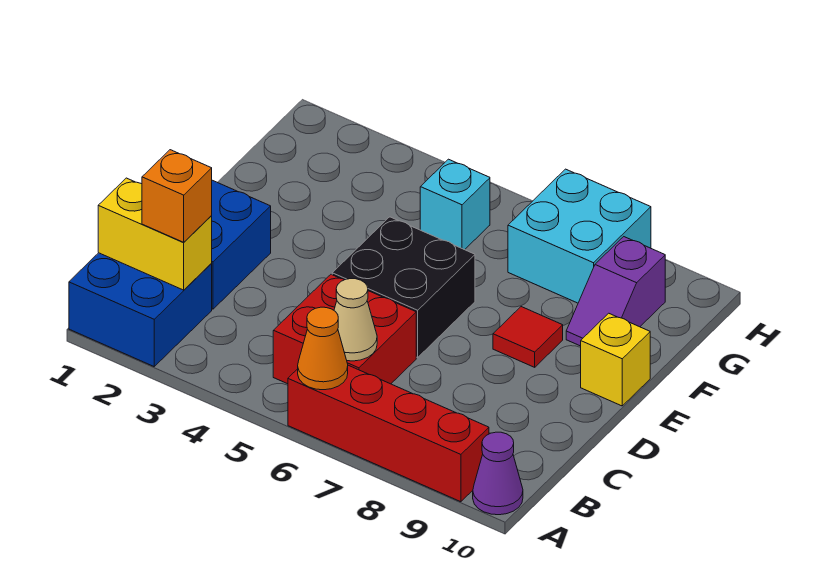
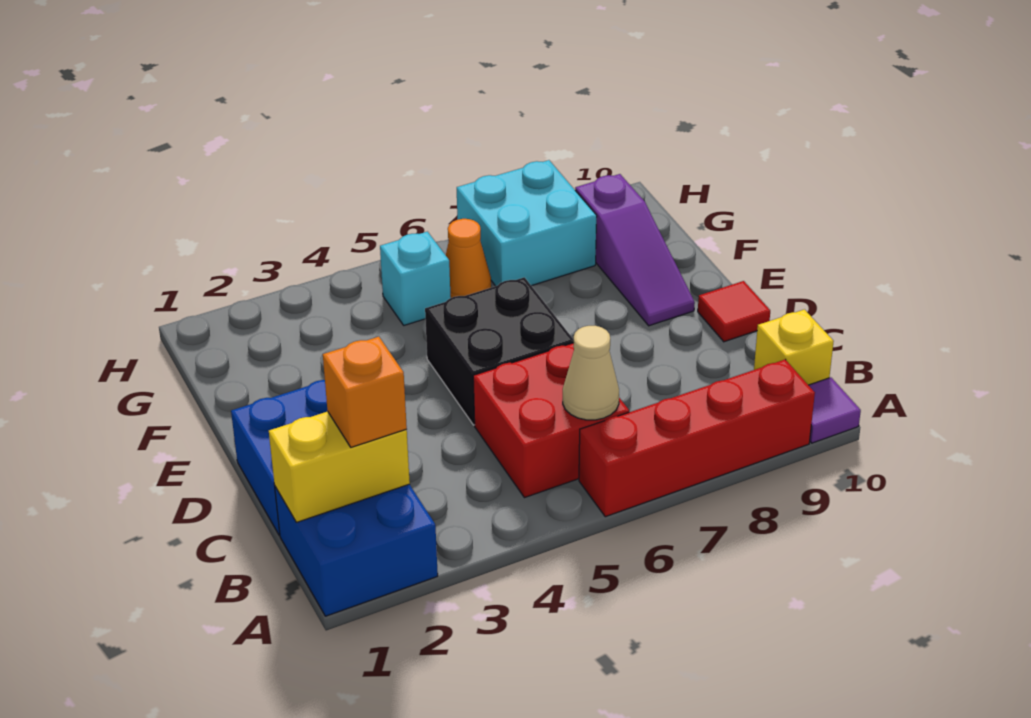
orange 1x1 cone [298,307,348,390] -> orange 1x1 cone moved to [446,219,491,298]
purple 1x1 cone [473,432,523,515] -> purple 1x1 tile [809,377,861,443]
red 1x1 tile [493,307,563,367] -> red 1x1 tile moved to [698,281,770,342]
yellow 1x1 brick [581,313,650,406] -> yellow 1x1 brick moved to [754,309,834,385]
purple 1x2 slope [566,237,665,346] -> purple 1x3 slope [575,174,695,326]

